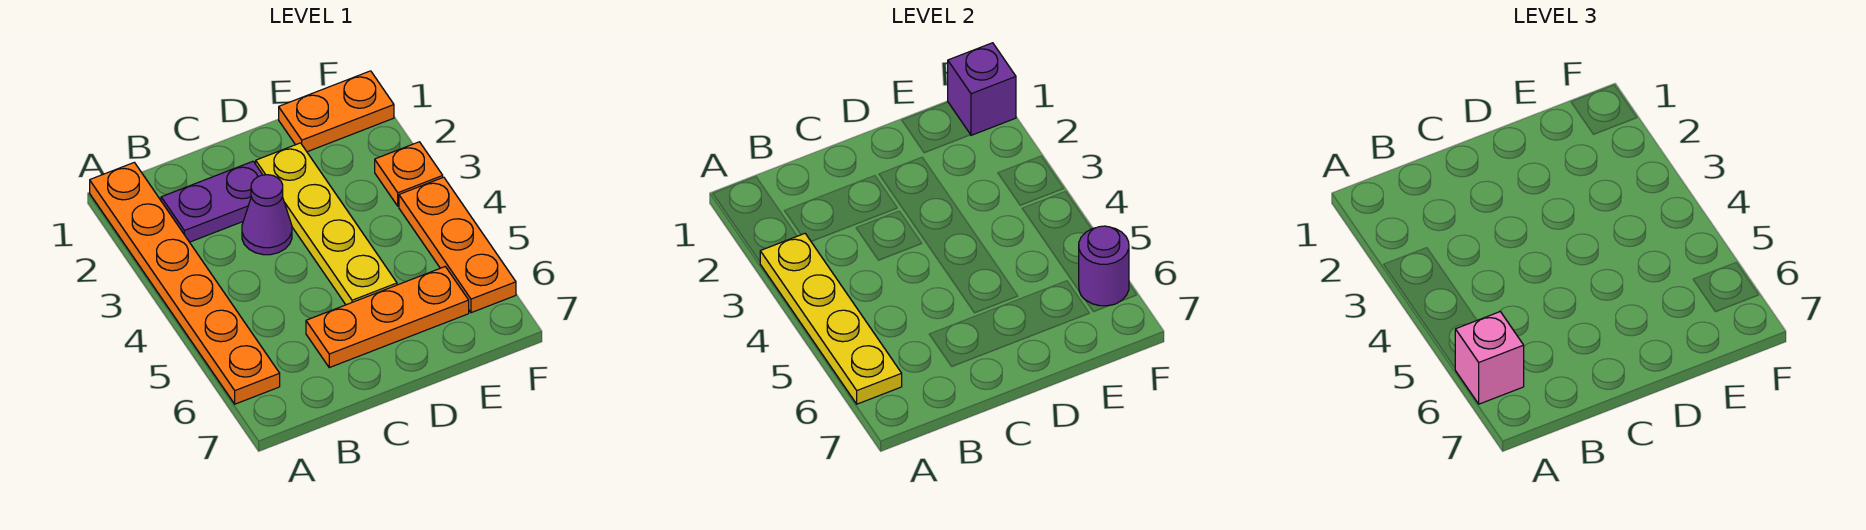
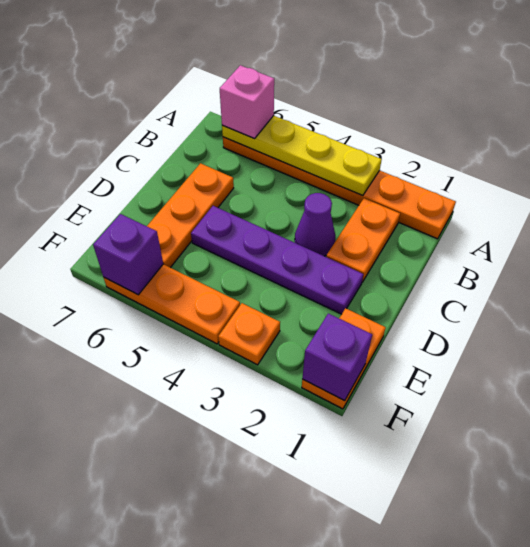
purple 1x2 plate [161,161,263,242] -> orange 1x2 plate [326,198,400,282]
yellow 1x4 plate [256,143,397,305] -> purple 1x4 plate [191,206,363,314]
purple 1x1 round brick [1079,226,1129,306] -> purple 1x1 brick [93,214,163,295]

